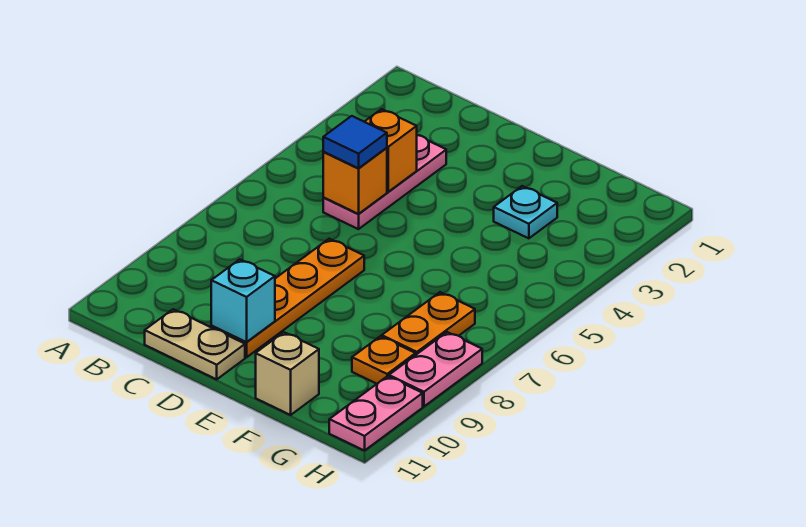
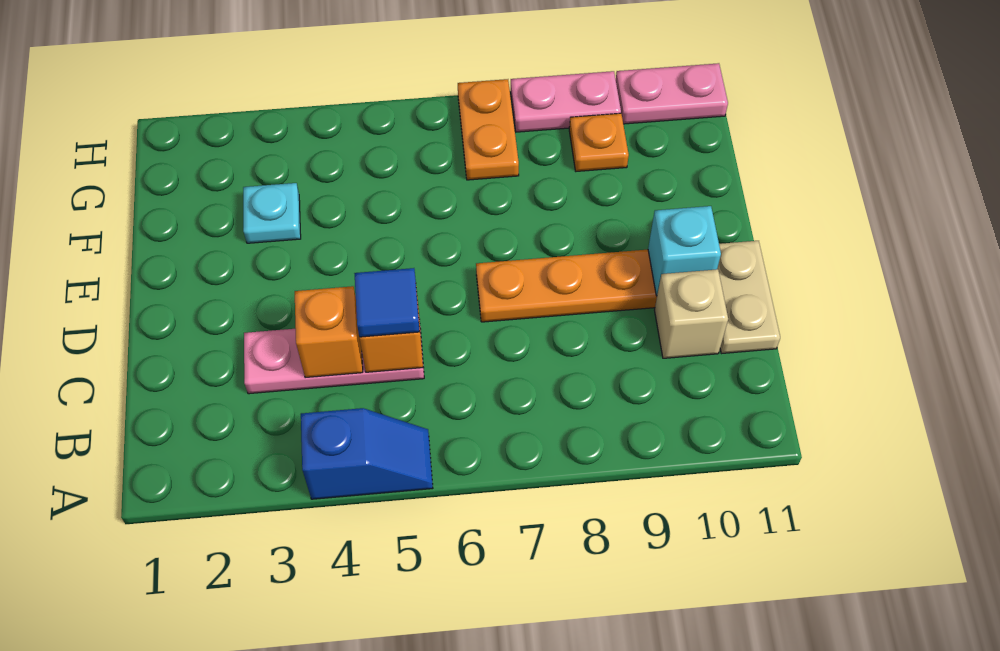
none -> blue 1x2 slope [301,408,433,499]
tan 1x1 brick [256,332,319,415] -> tan 1x1 brick moved to [655,269,728,358]
orange 1x2 plate [382,292,475,355] -> orange 1x2 plate turned to [458,79,519,180]

